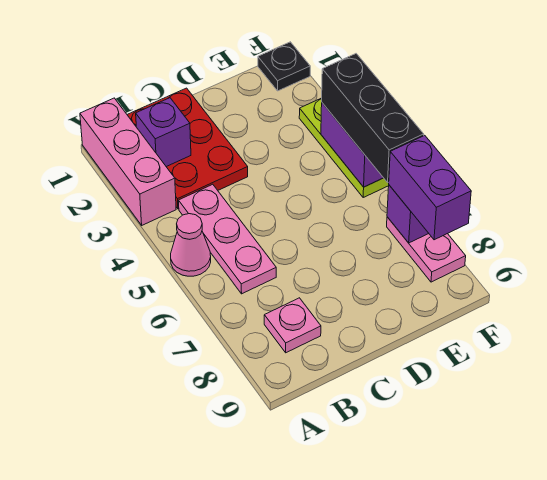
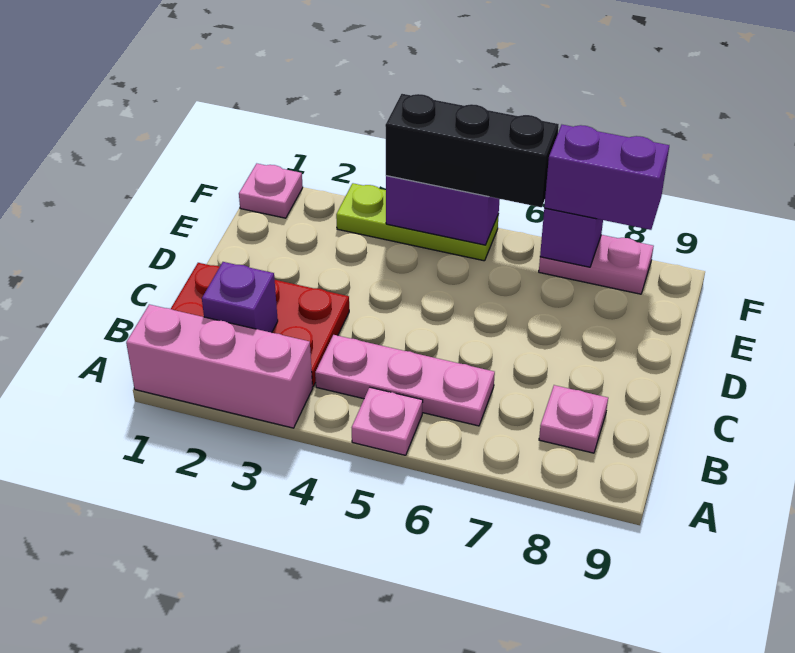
pink 1x1 cone [171,214,211,276] -> pink 1x1 plate [352,387,423,455]
black 1x1 plate [258,42,310,91] -> pink 1x1 plate [239,164,303,218]

